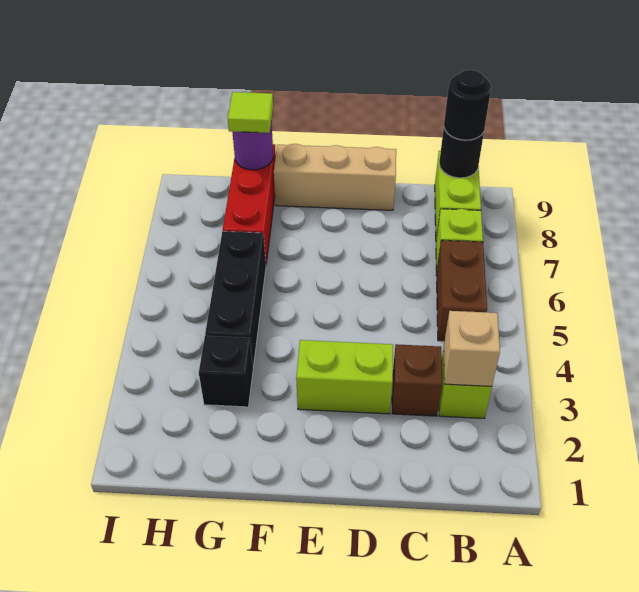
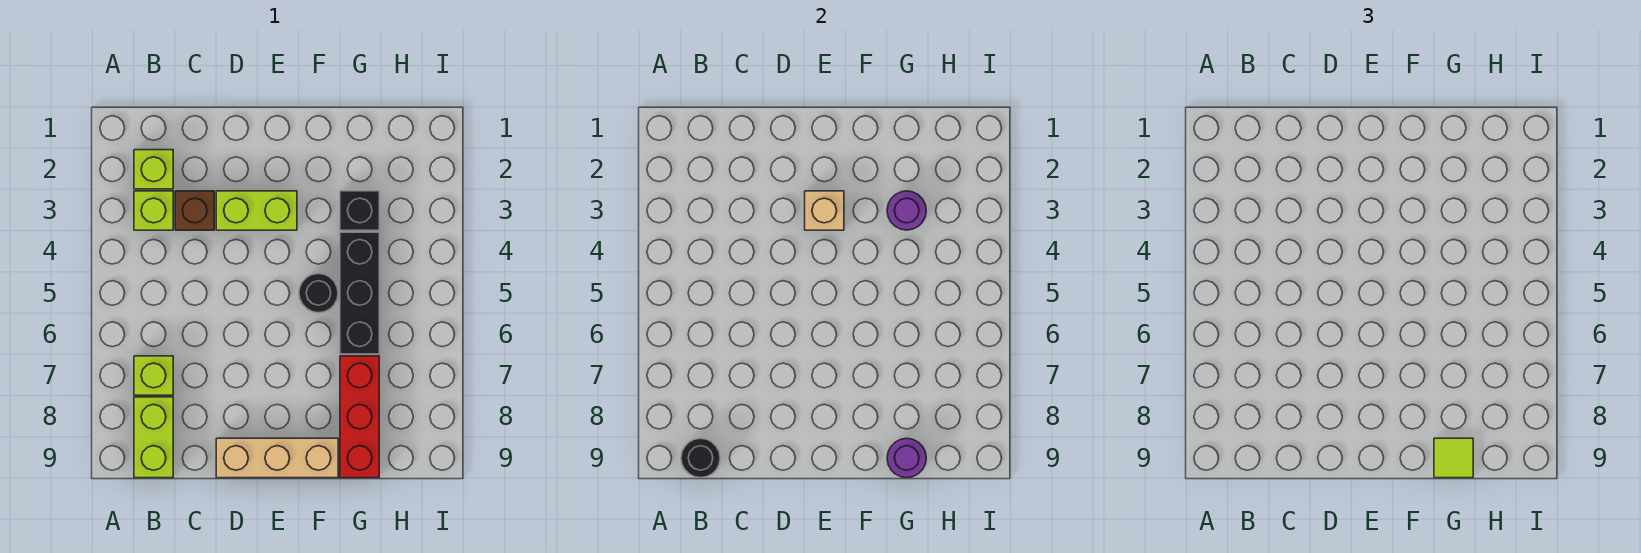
none -> lime 1x1 brick [134,150,173,189]
tan 1x1 brick [444,311,500,386] -> tan 1x1 brick moved to [805,191,844,230]
brown 1x2 brick [436,240,487,341] -> none
black 1x1 round brick [444,70,491,140] -> black 1x1 round brick moved to [299,273,338,313]
none -> purple 1x1 round brick [887,191,926,230]

